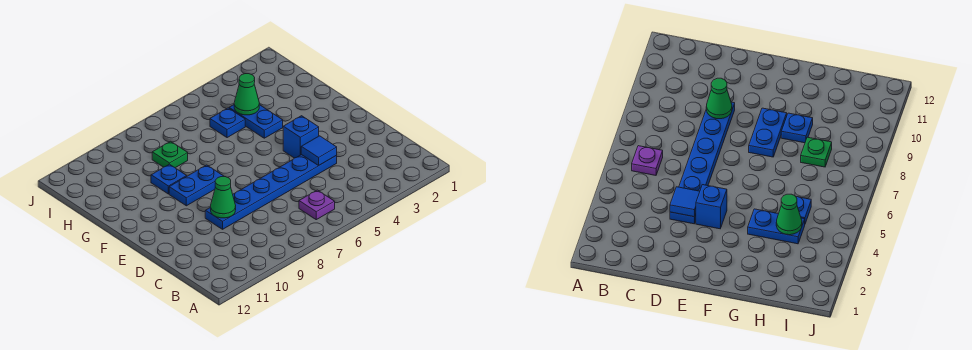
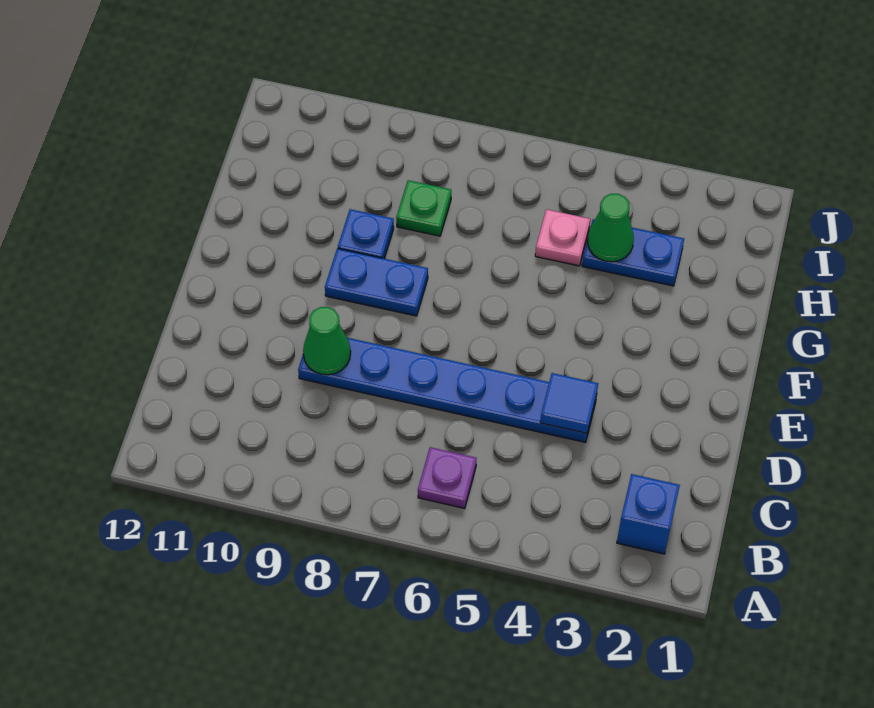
blue 1x1 brick [283,116,319,158] -> blue 1x1 brick moved to [617,474,680,554]
blue 1x2 plate [229,105,283,138] -> blue 1x2 plate turned to [582,219,684,286]
blue 1x1 plate [210,108,245,138] -> pink 1x1 plate [535,209,590,266]

